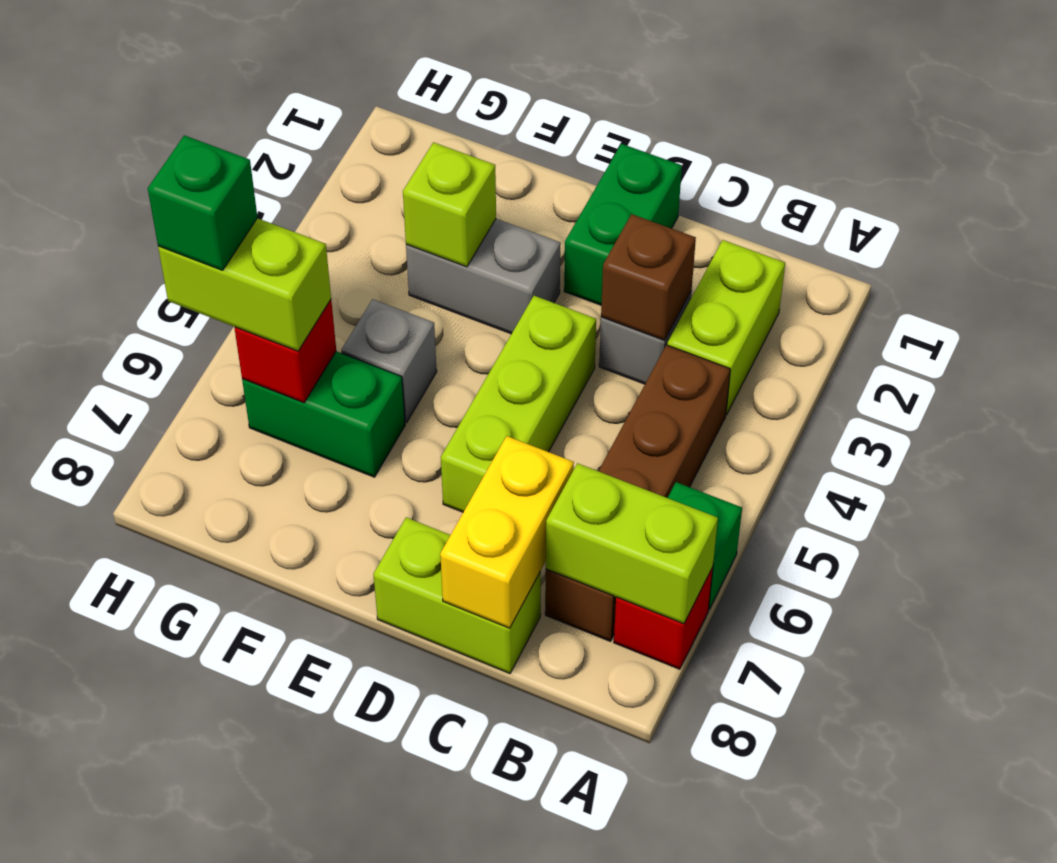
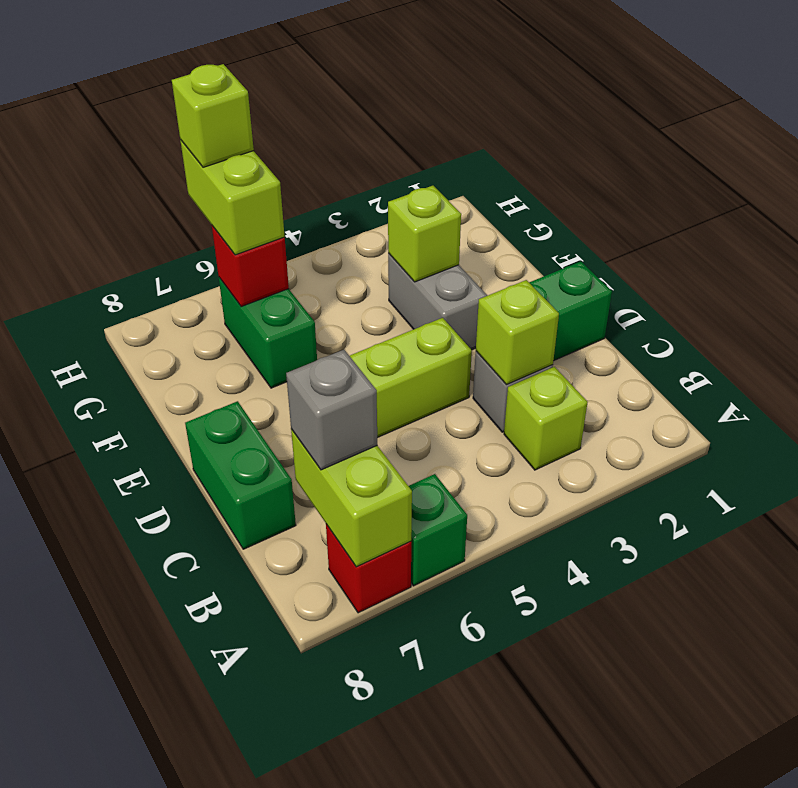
lime 1x2 brick [667,240,785,415] -> lime 1x1 brick [504,367,588,470]
brown 1x4 brick [545,345,730,641] -> none
brown 1x1 brick [601,214,696,340] -> lime 1x1 brick [476,280,559,385]
yellow 1x2 brick [440,436,574,628] -> none
lime 1x2 brick [373,517,541,673] -> green 1x2 brick [185,401,296,549]
grey 1x1 brick [341,299,437,423] -> grey 1x1 brick moved to [286,350,377,470]
green 1x1 brick [148,135,257,270] -> lime 1x1 brick [172,64,254,167]

